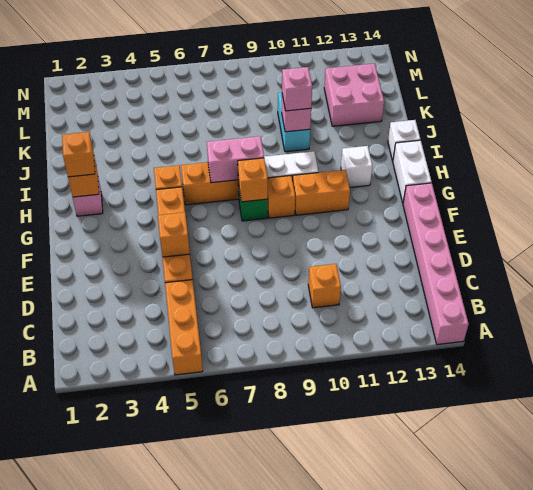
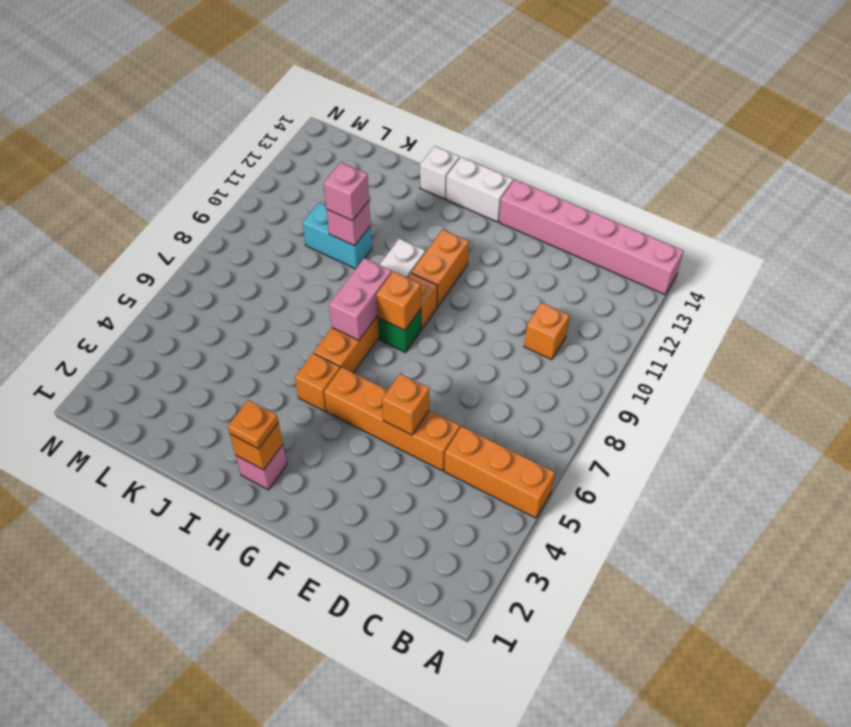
orange 1x1 brick [62,132,95,177] -> orange 1x1 plate [228,400,278,449]
white 1x1 brick [341,146,372,188] -> none
pink 2x2 brick [324,64,384,126] -> none

